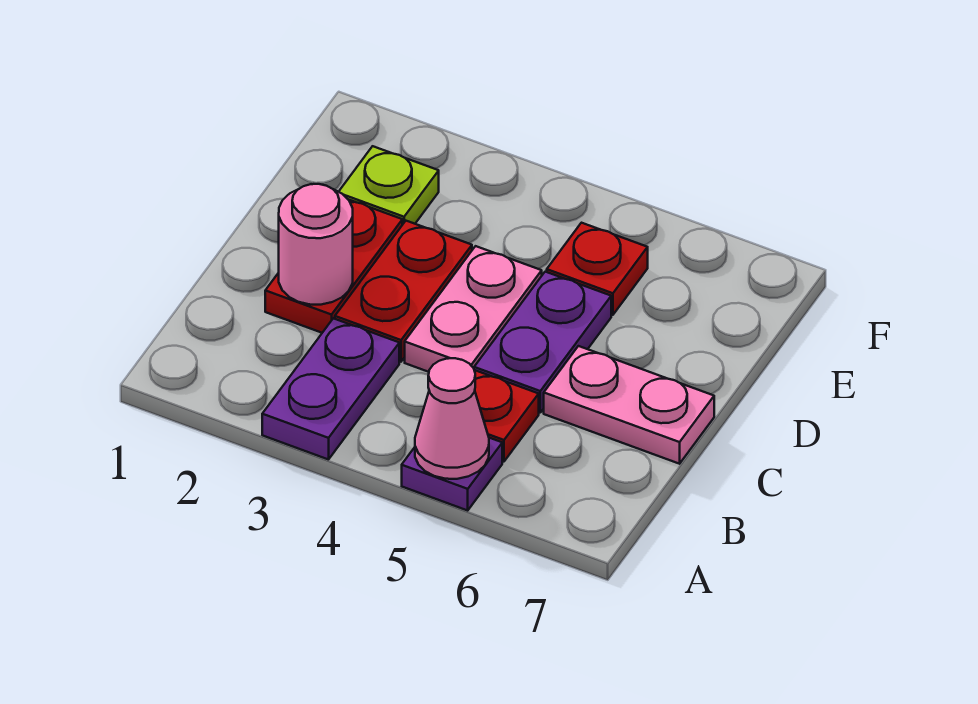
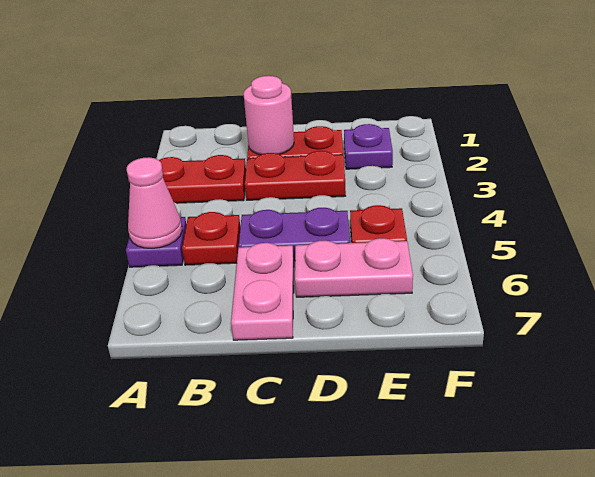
purple 1x2 plate [262,318,399,460] -> red 1x2 plate [159,155,246,203]
pink 1x2 plate [405,246,542,372] -> pink 1x2 plate moved to [295,238,413,297]
lime 1x1 plate [339,146,439,225] -> purple 1x1 plate [344,124,393,169]

